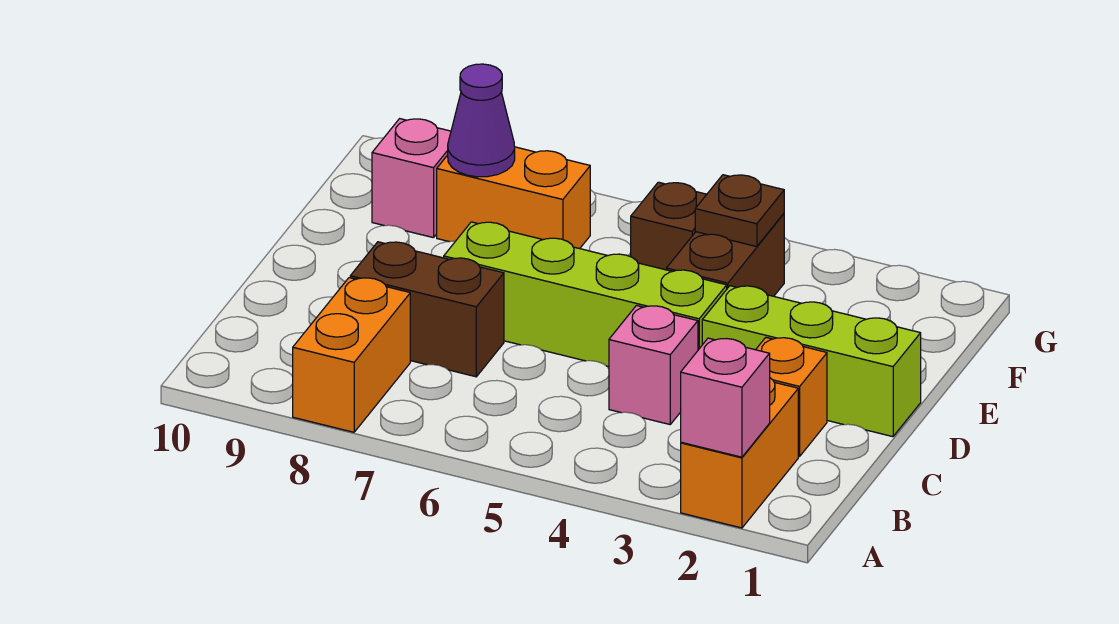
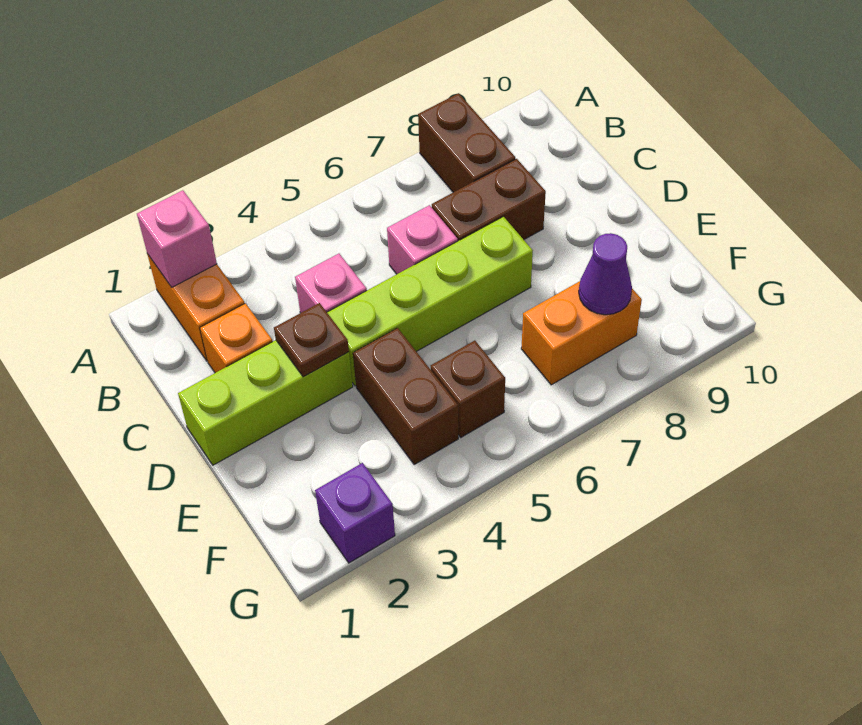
orange 1x2 brick [293,278,410,432] -> brown 1x2 brick [418,93,515,192]
brown 1x1 plate [695,175,784,247] -> brown 1x1 plate moved to [274,303,349,377]
pink 1x1 brick [372,119,451,238] -> pink 1x1 brick moved to [387,205,458,274]
none -> purple 1x1 brick [315,463,395,563]

